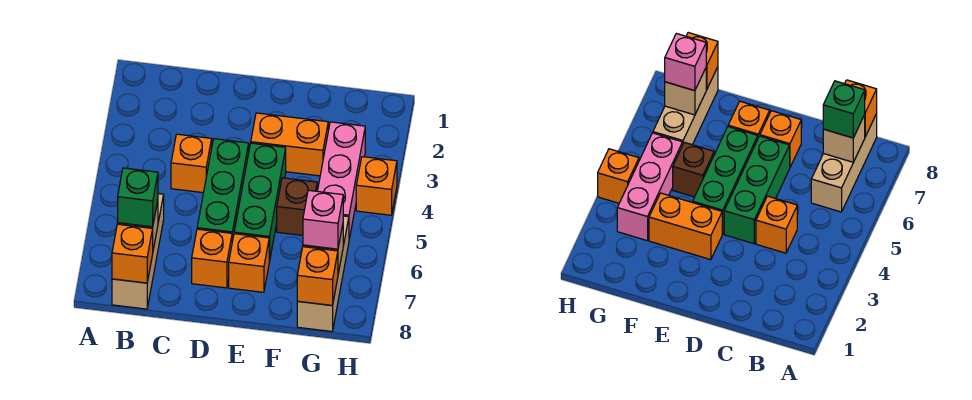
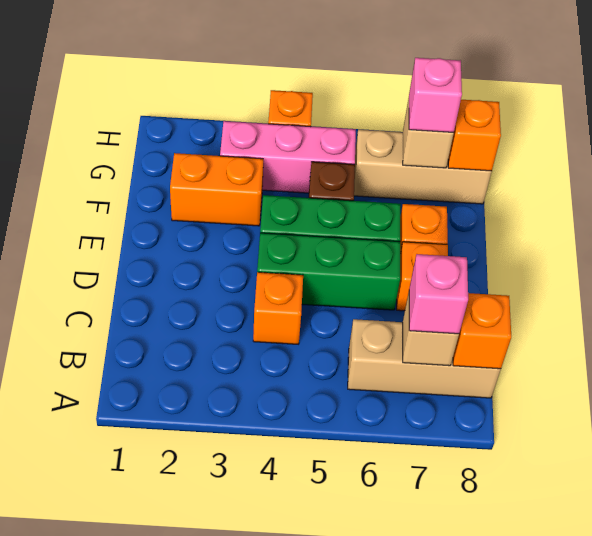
green 1x1 brick [118,168,158,227] -> pink 1x1 brick [409,254,468,334]
orange 1x2 brick [251,113,328,176] -> orange 1x2 brick turned to [170,153,263,226]

